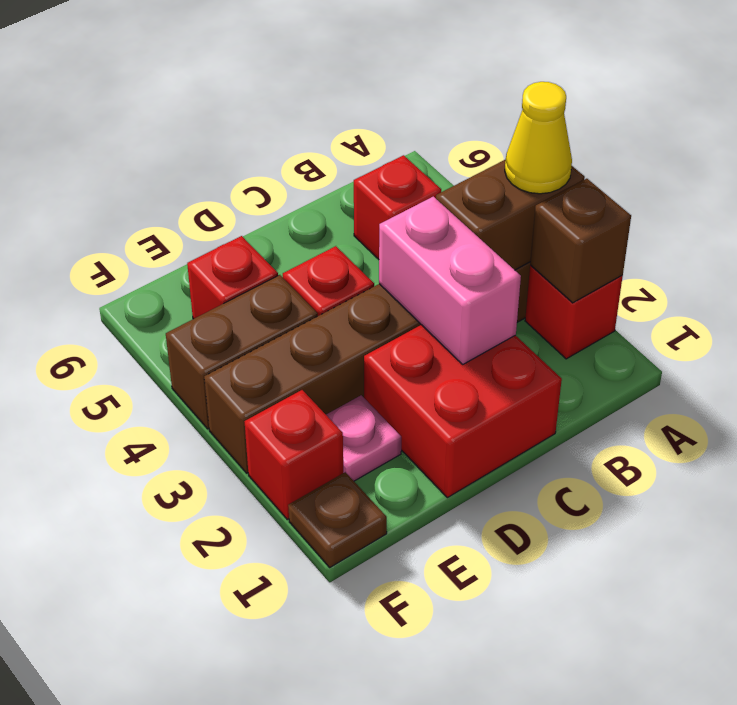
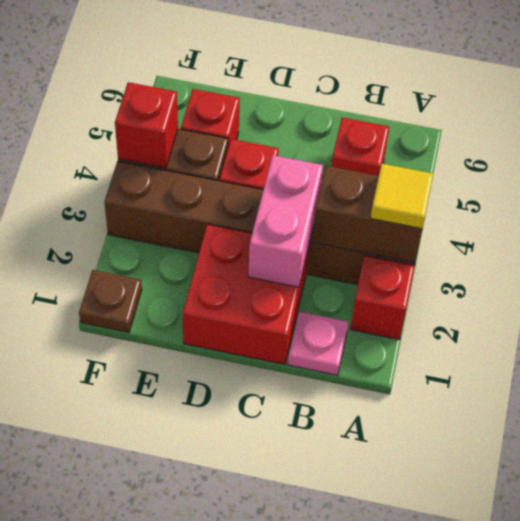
brown 1x1 brick [530,179,631,303] -> none
yellow 1x1 cone [505,82,572,194] -> yellow 1x1 tile [371,164,433,229]
pink 1x1 plate [326,395,401,481] -> pink 1x1 plate moved to [288,312,349,375]
red 1x1 brick [244,390,343,519] -> red 1x1 brick moved to [115,82,178,168]

